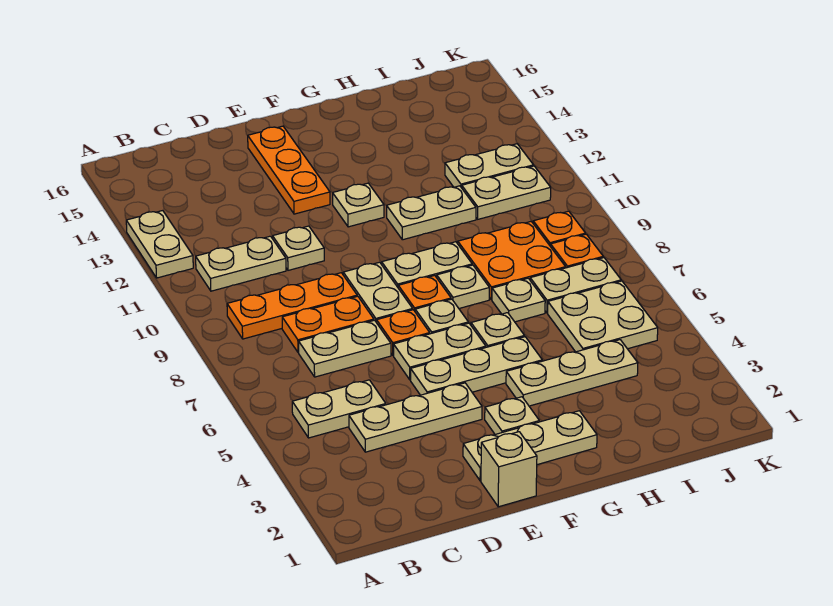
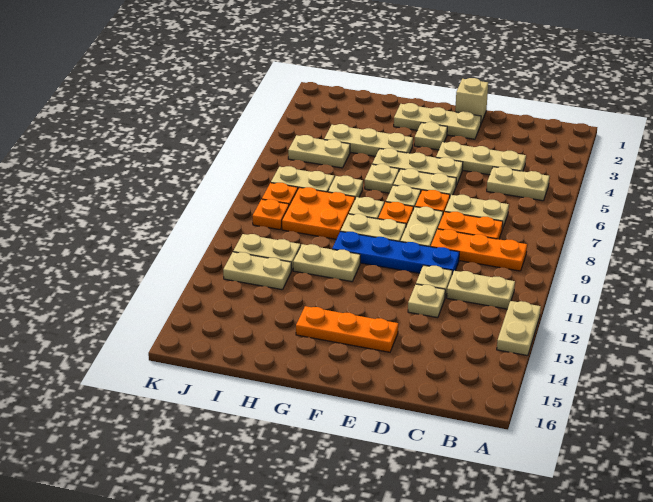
none -> blue 1x4 plate [332,231,459,274]
orange 1x3 plate [248,126,330,214] -> orange 1x3 plate turned to [296,306,398,352]
tan 1x1 plate [333,183,384,227] -> tan 1x1 plate moved to [408,284,445,318]
tan 2x2 plate [548,281,658,352] -> tan 1x2 plate [288,135,350,168]

